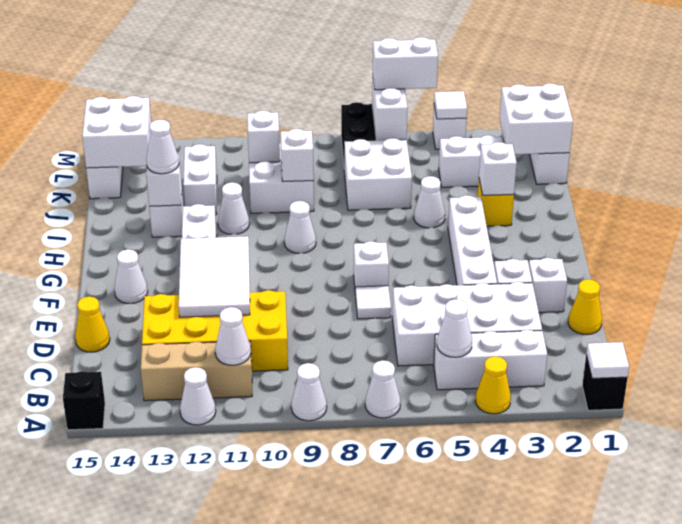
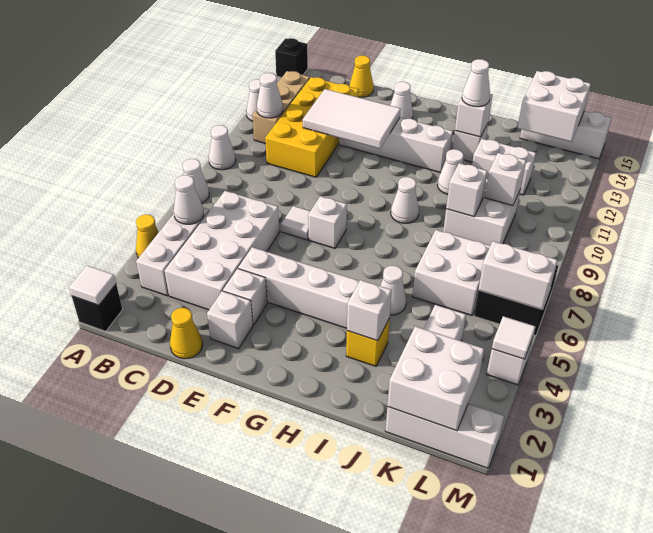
white 1x2 brick [373,37,438,90] -> none

